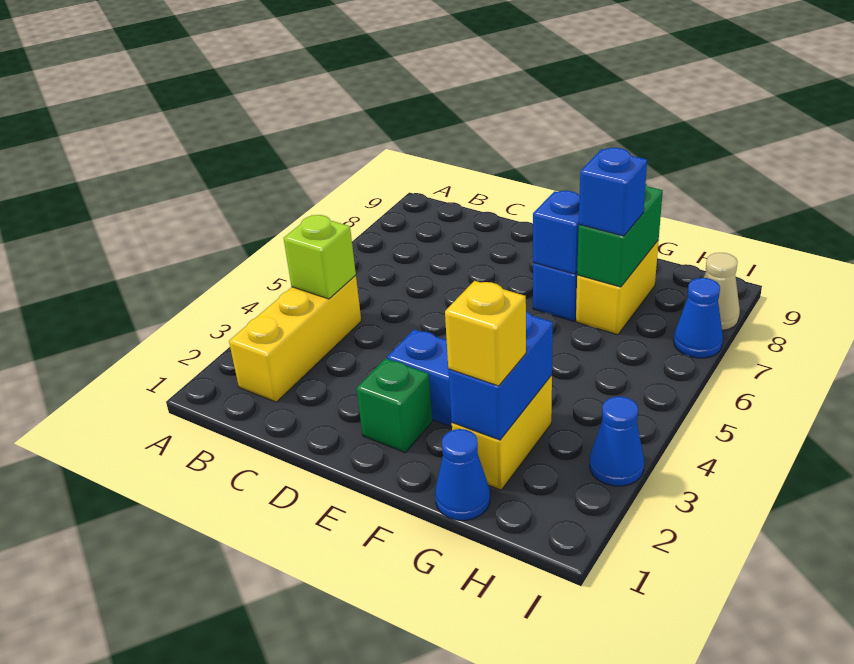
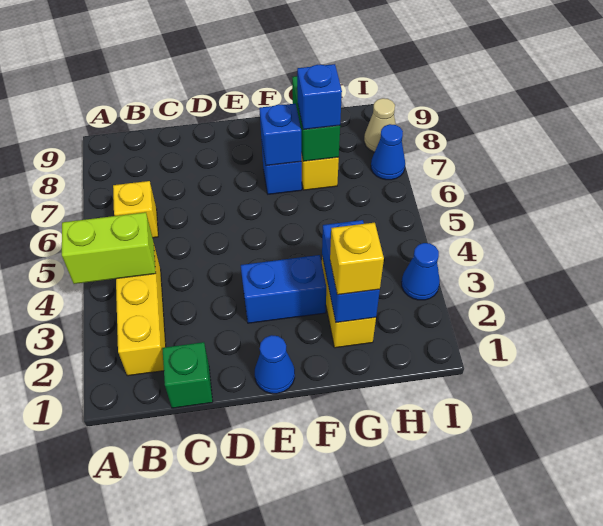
lime 1x1 brick [284,215,356,299] -> lime 1x2 brick [62,212,156,284]
none -> yellow 1x1 brick [113,181,158,238]
green 1x1 brick [357,358,432,452] -> green 1x1 brick moved to [162,342,213,408]
blue 1x1 cone [435,429,490,520] -> blue 1x1 cone moved to [255,335,295,394]

